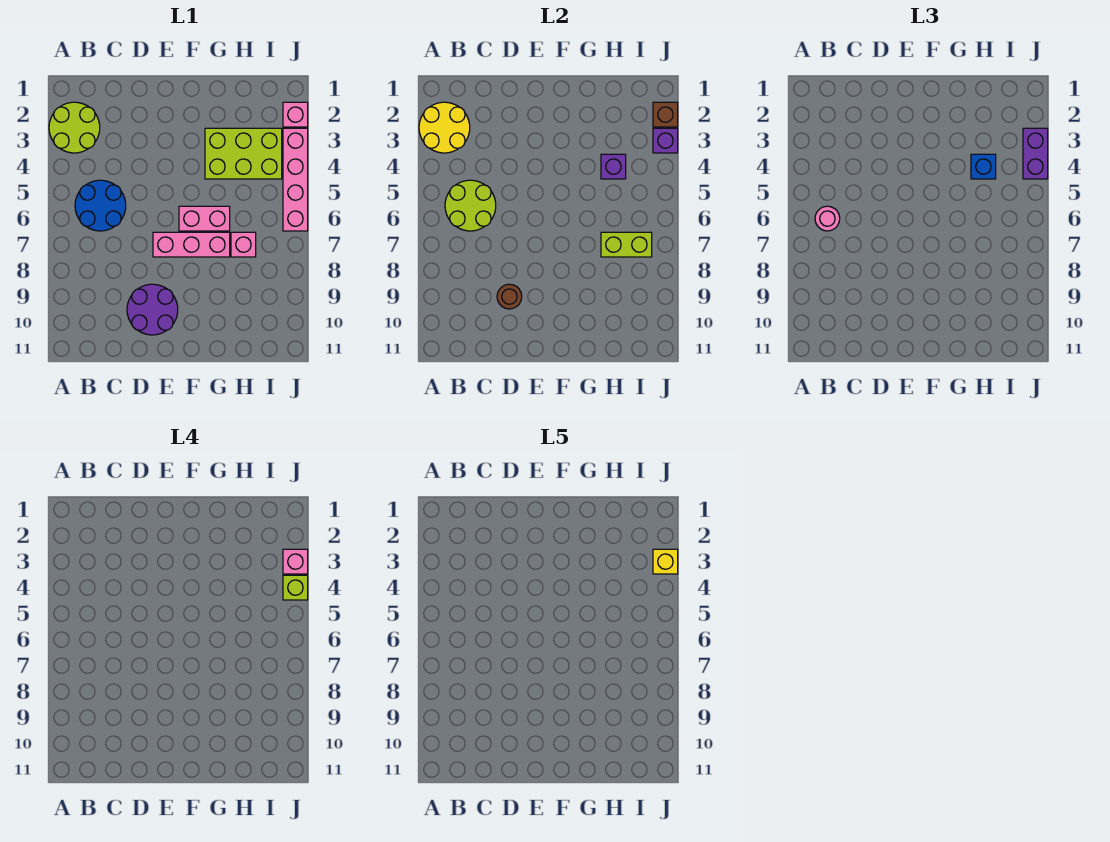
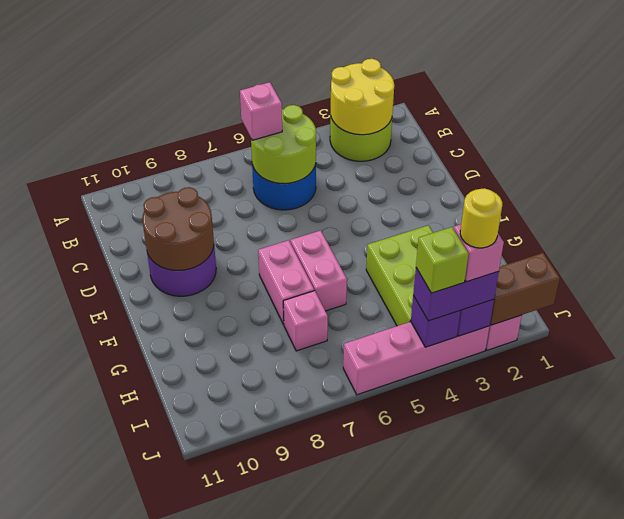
pink 1x1 round brick [815,206,840,231] -> pink 1x1 brick [240,82,282,140]
brown 1x1 round brick [497,284,522,309] -> brown 2x2 round brick [142,187,214,270]
pink 1x3 brick [153,232,230,257] -> pink 1x2 brick [258,240,314,325]
purple 1x1 brick [601,154,626,179] -> purple 1x1 brick moved to [411,295,460,347]
blue 1x1 brick [971,154,996,179] -> none
lime 1x2 brick [601,232,652,257] -> none
brown 1x1 brick [653,102,678,127] -> brown 1x2 brick [490,253,560,325]
yellow 1x1 brick [653,549,678,574] -> yellow 1x1 round brick [460,188,502,248]

